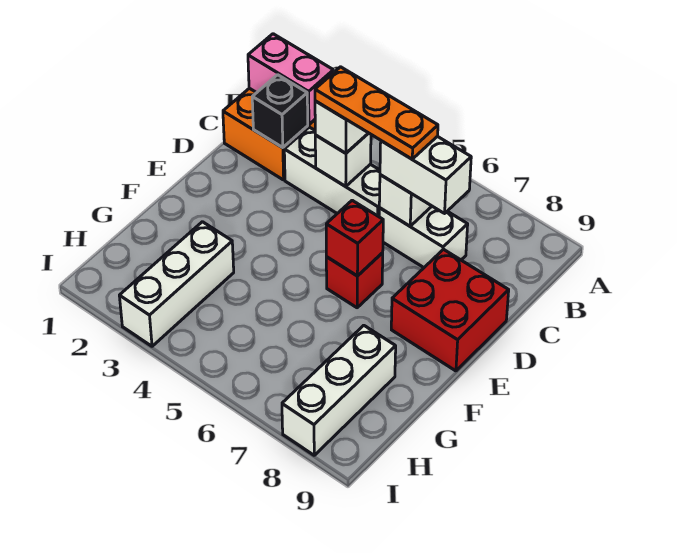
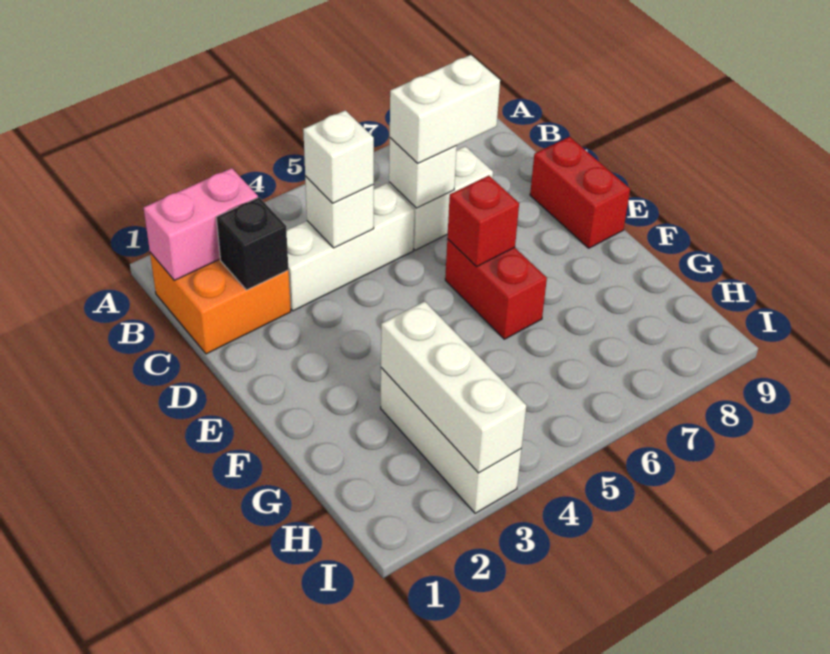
orange 1x3 plate [315,67,438,159] -> none
red 2x2 brick [391,249,509,371] -> red 1x2 brick [530,137,630,248]
red 1x1 brick [326,253,383,308] -> red 1x2 brick [445,239,547,339]
white 1x3 brick [282,325,396,455] -> white 1x3 brick moved to [381,301,526,473]

